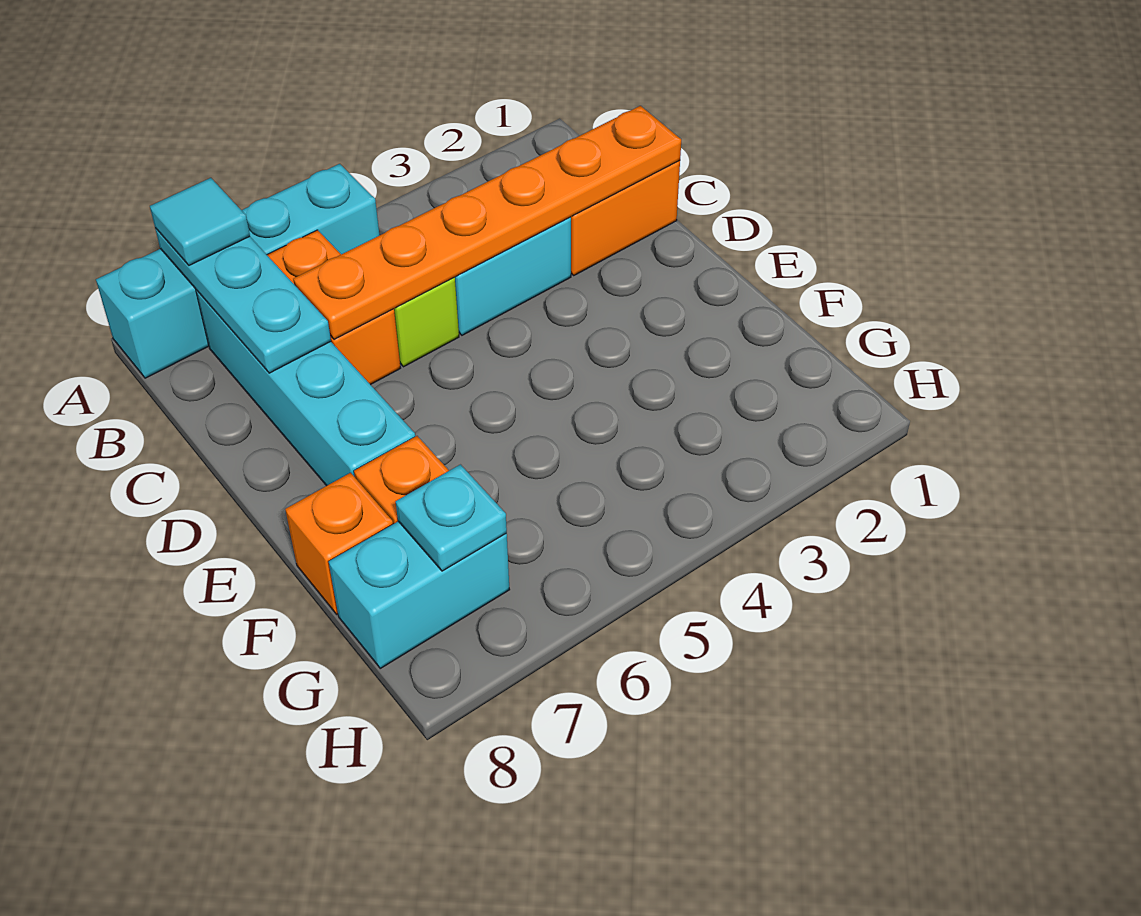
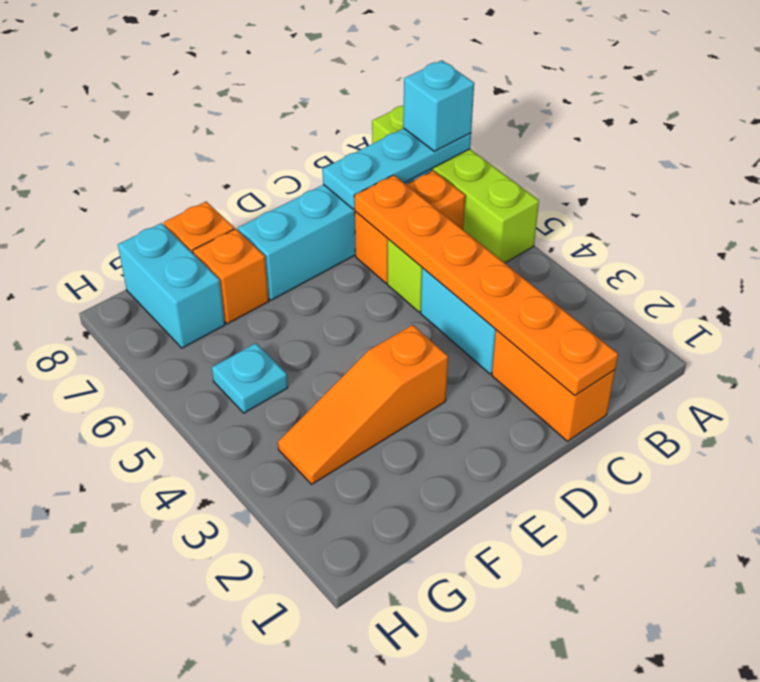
cyan 1x4 brick [96,164,379,378] -> lime 1x4 brick [372,106,539,263]
cyan 1x1 tile [150,178,250,265] -> cyan 1x1 brick [403,60,474,151]
none -> orange 1x3 slope [278,325,448,484]
cyan 1x1 plate [396,465,507,571] -> cyan 1x1 plate moved to [212,343,288,413]

